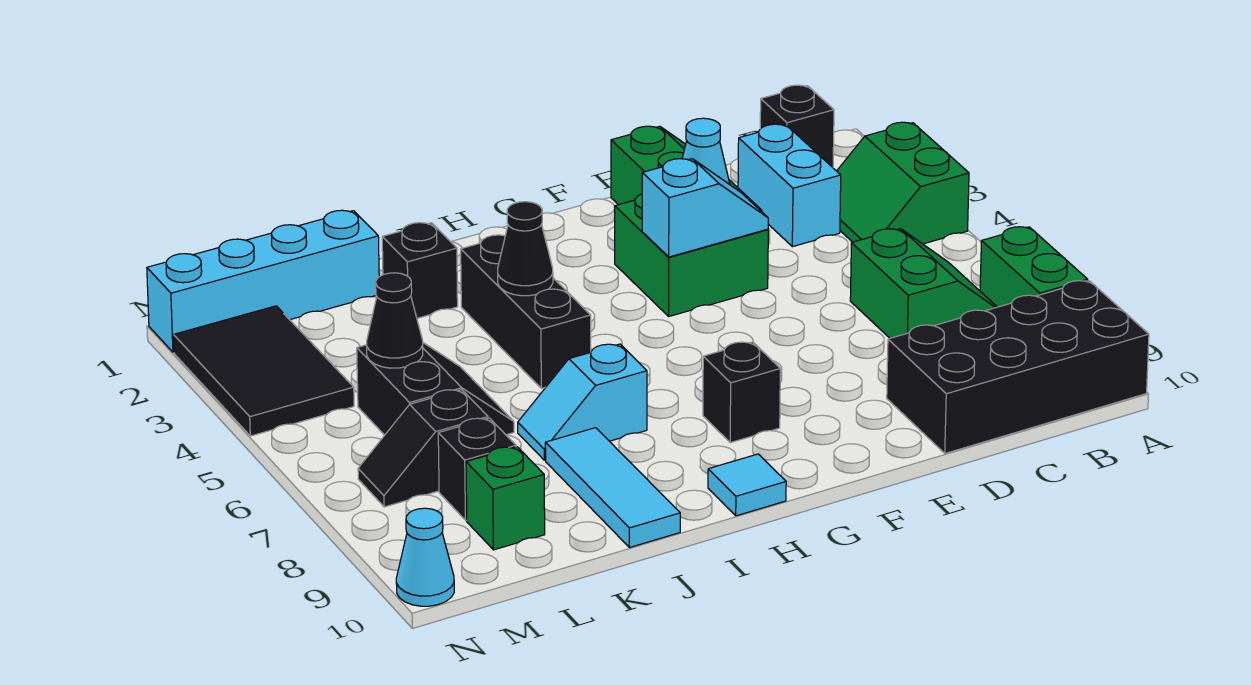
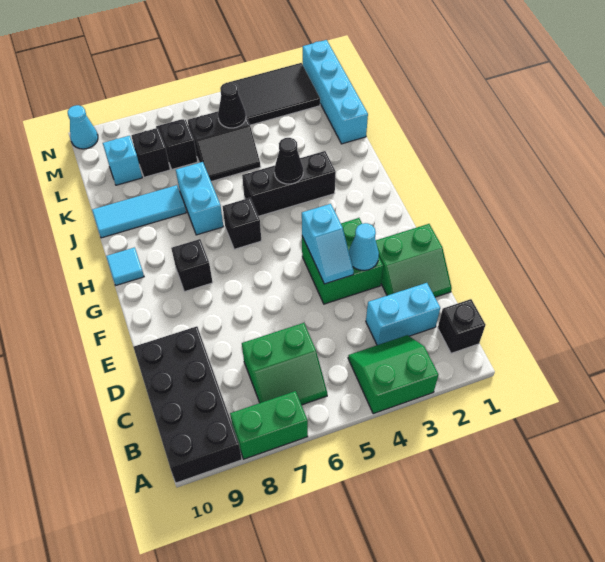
cyan 1x2 slope [518,344,647,460] -> cyan 1x2 brick [176,162,223,235]
black 1x1 brick [382,223,458,318] -> black 1x1 brick moved to [223,198,261,249]
green 1x1 brick [466,447,545,550] -> cyan 1x1 brick [103,136,142,185]

